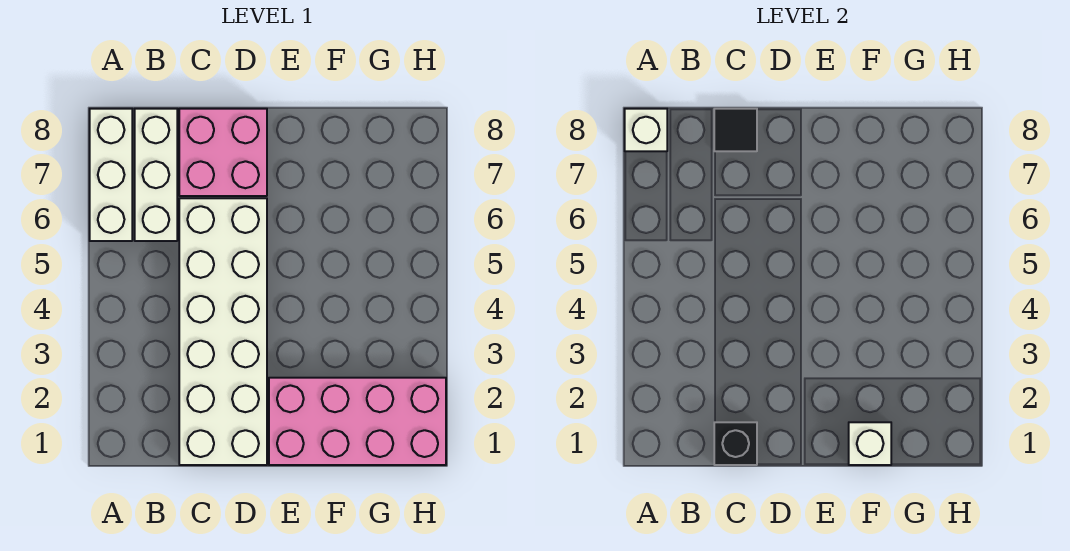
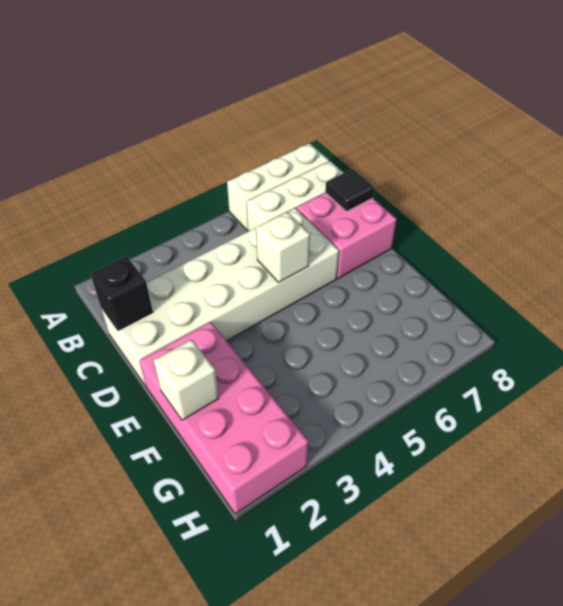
white 1x1 brick [625,109,667,151] -> white 1x1 brick moved to [256,212,310,282]

